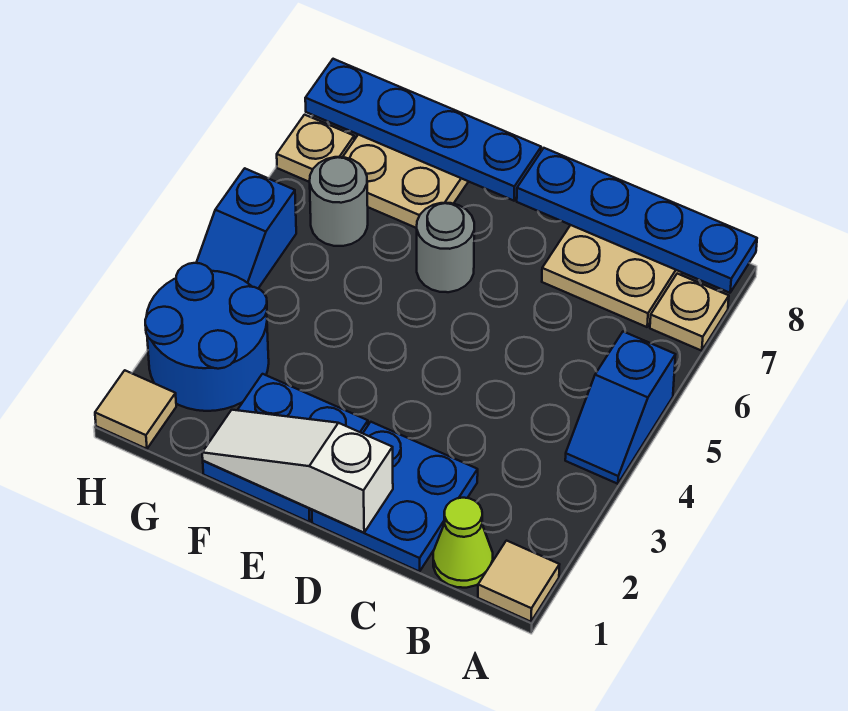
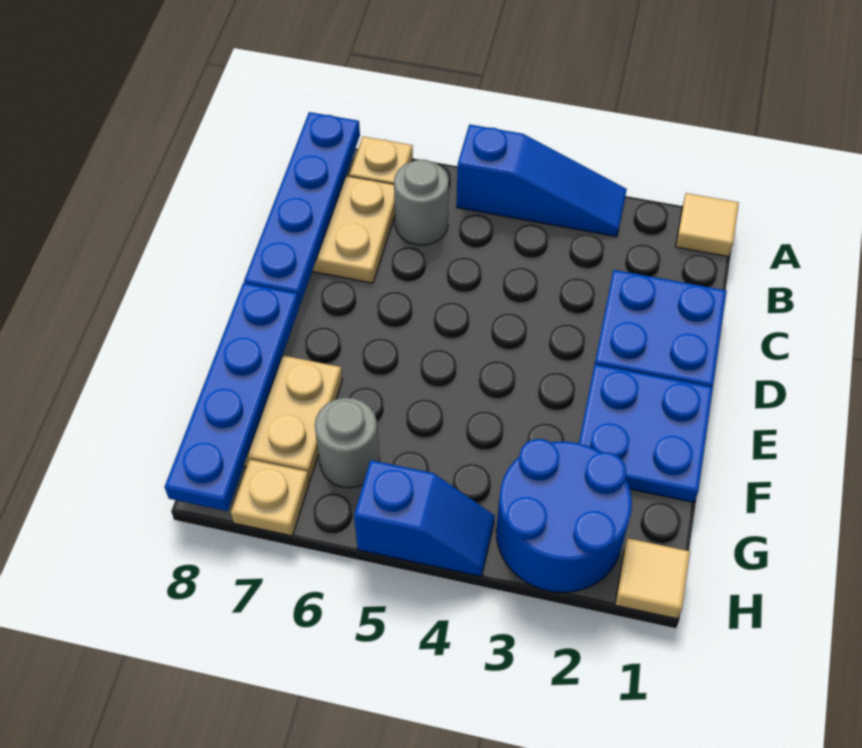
blue 1x2 slope [565,332,676,484] -> blue 1x3 slope [457,124,627,237]
lime 1x1 cone [433,498,493,588] -> none
white 1x3 slope [202,410,393,533] -> none
grey 1x1 round brick [417,203,474,292] -> grey 1x1 round brick moved to [394,160,449,245]

